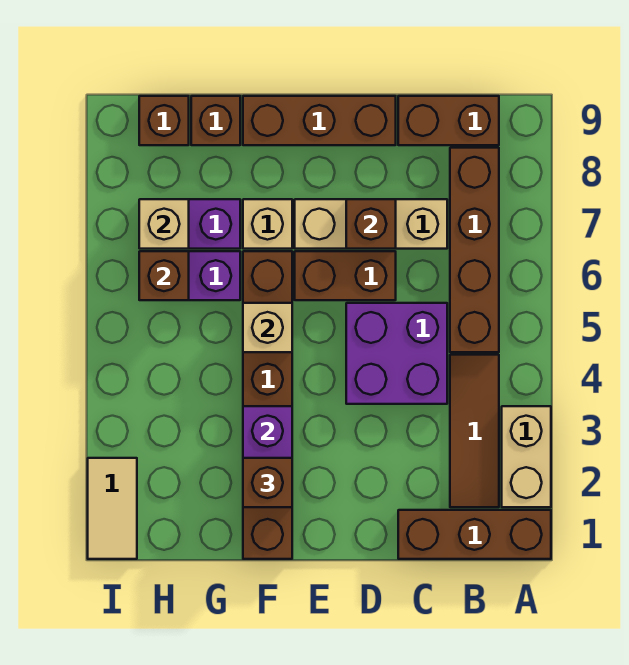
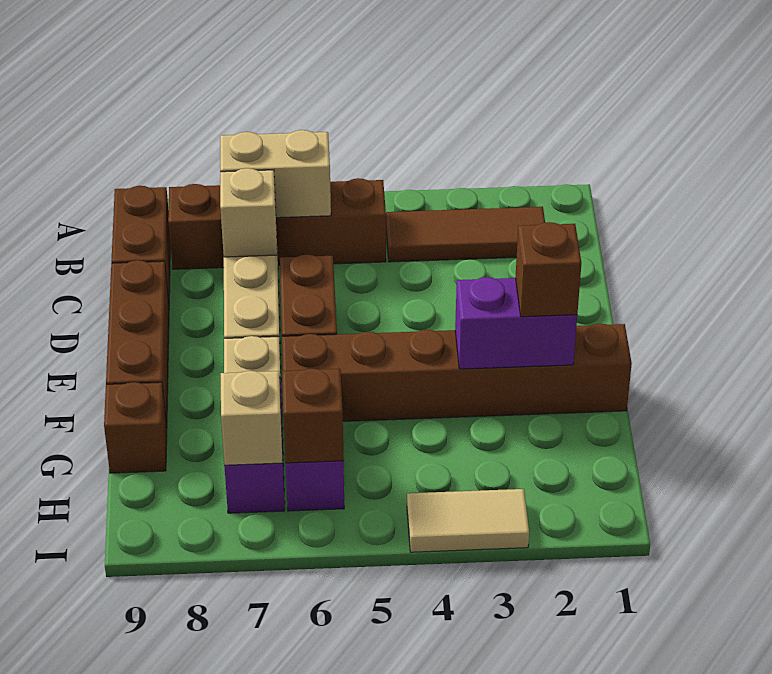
brown 1x3 brick [398,510,551,559] -> none
tan 1x2 brick [502,406,551,507] -> tan 1x2 brick moved to [220,130,331,218]
purple 2x2 brick [346,303,447,404] -> none
brown 1x1 brick [346,199,396,249] -> none
tan 1x1 brick [243,303,292,352] -> tan 1x1 brick moved to [220,168,277,257]
brown 1x1 brick [139,96,189,145] -> none
tan 1x2 tile [88,458,137,559] -> tan 1x2 tile moved to [407,489,529,552]

